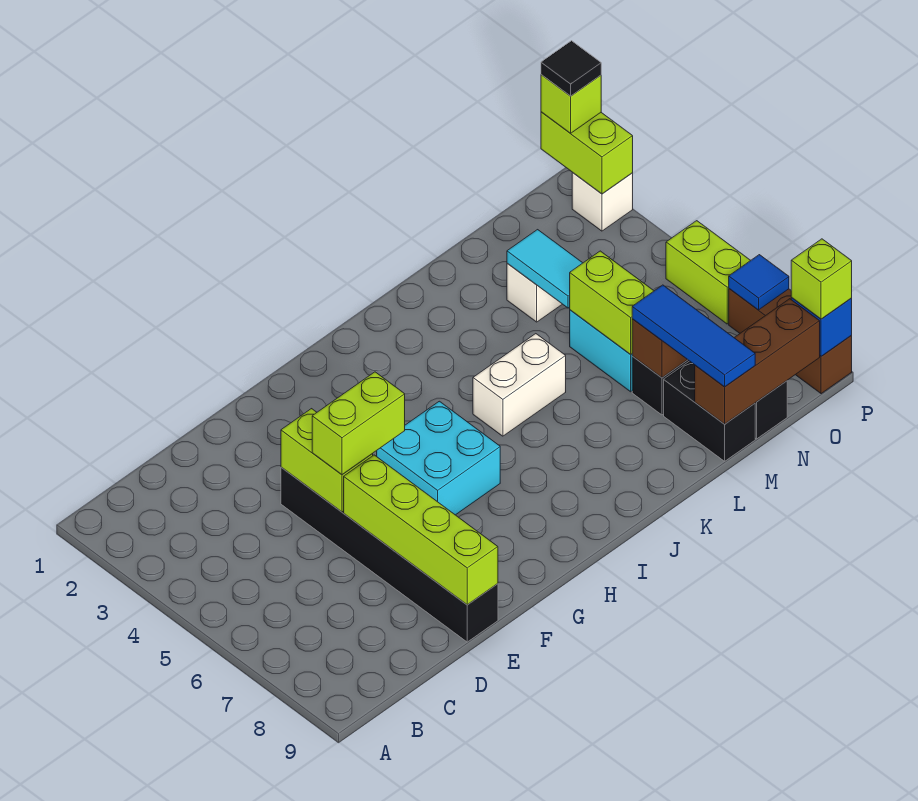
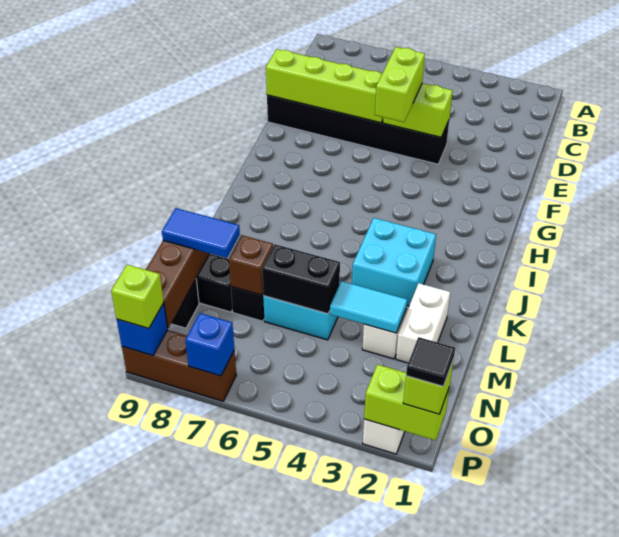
cyan 2x2 brick [377,401,500,515] -> cyan 2x2 brick moved to [352,218,436,306]
white 1x2 brick [473,334,566,436] -> white 1x2 brick moved to [396,283,450,363]
lime 1x2 brick [570,251,654,355] -> black 1x2 brick [262,244,340,314]
blue 1x3 tile [632,285,755,387] -> blue 1x2 tile [162,208,240,258]
lime 1x2 brick [666,221,751,324] -> none
blue 1x1 tile [729,255,789,310] -> blue 1x1 brick [185,313,234,376]

